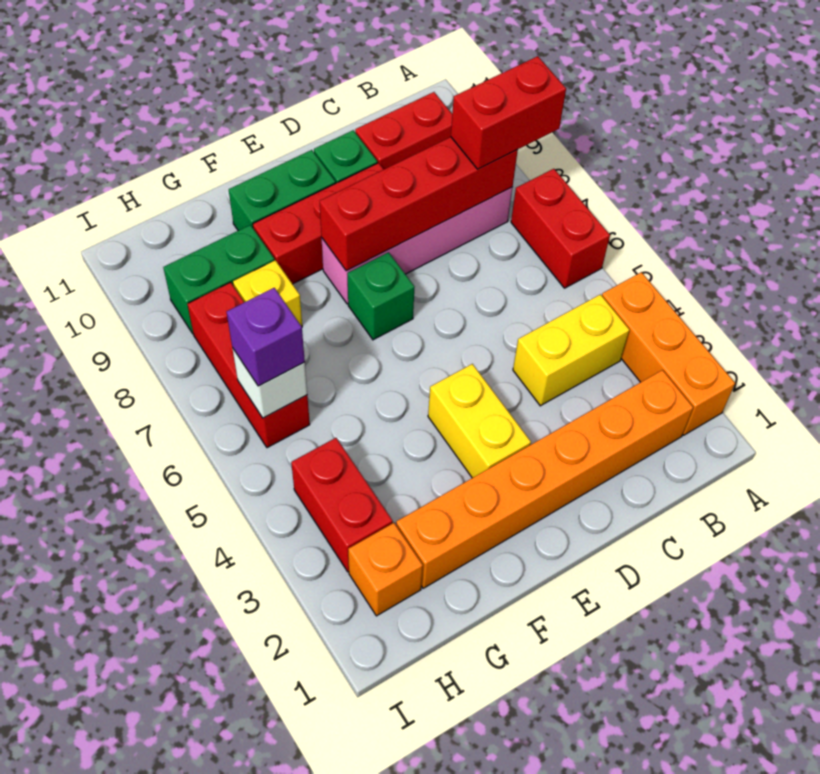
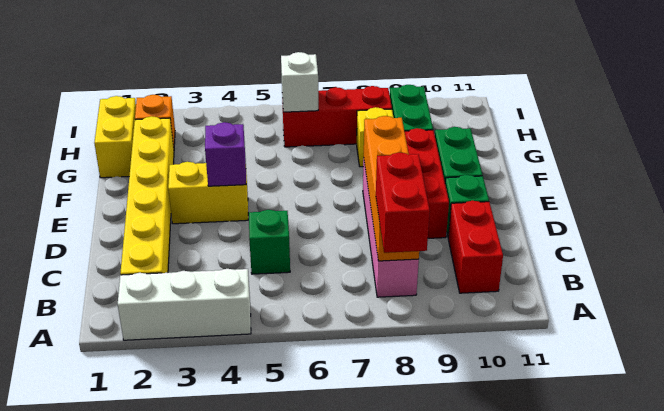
orange 1x3 brick [602,272,735,435] -> white 1x3 brick [118,269,251,340]
red 1x2 brick [511,169,610,288] -> none
orange 1x6 brick [396,370,693,588] -> yellow 1x6 brick [120,116,174,275]
yellow 1x2 brick [513,294,630,406] -> yellow 1x2 brick moved to [94,96,136,178]
red 1x4 brick [320,137,518,271] -> orange 1x4 brick [364,116,419,261]
green 1x1 brick [347,252,414,340] -> green 1x1 brick moved to [249,210,290,274]
red 1x2 brick [291,438,393,572] -> none
purple 1x1 brick [227,288,305,386] -> purple 1x1 brick moved to [205,122,246,186]

